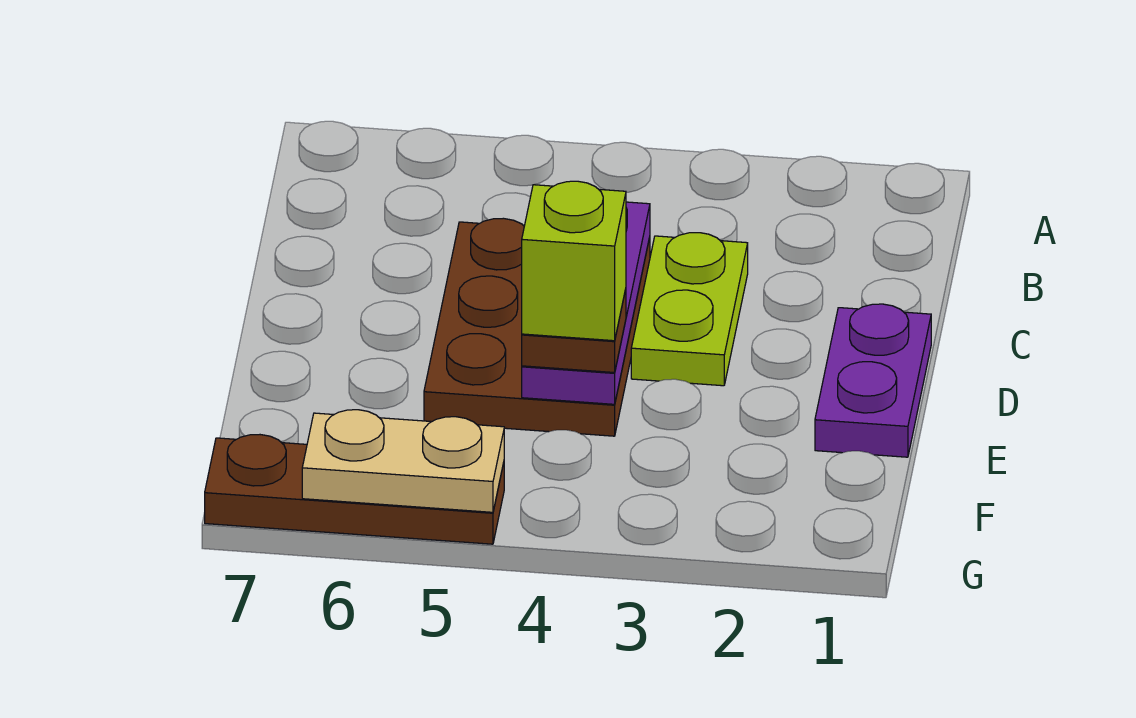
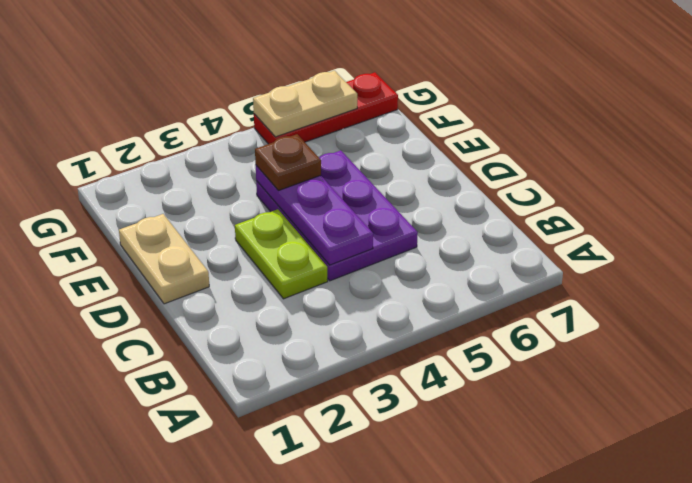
brown 2x3 plate [424,218,650,436] -> purple 2x3 plate [256,150,418,281]
purple 1x2 plate [815,304,931,457] -> tan 1x2 plate [119,214,209,304]
lime 1x1 brick [522,181,626,341] -> none
brown 1x3 plate [205,435,504,544] -> red 1x3 plate [254,72,398,144]

